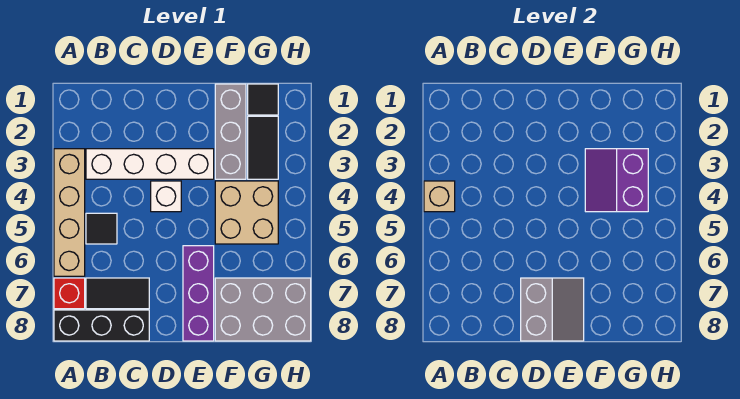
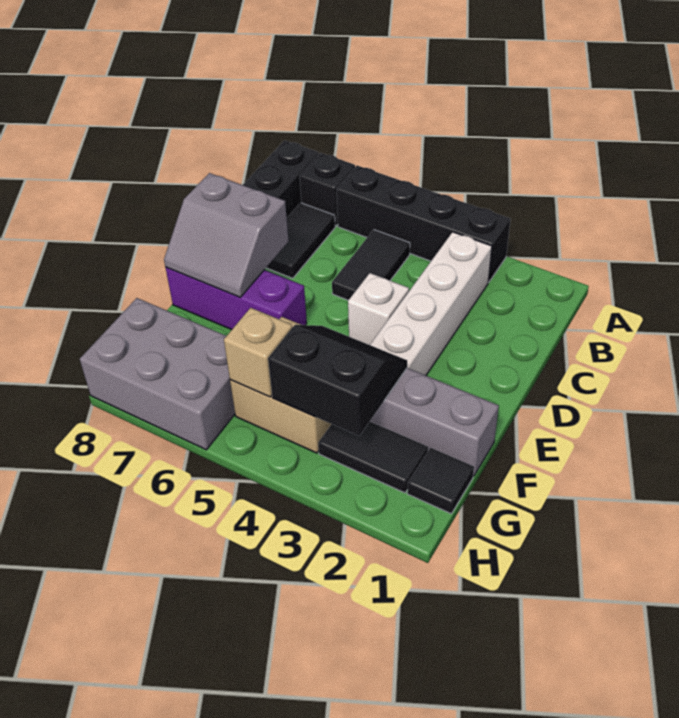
tan 1x4 brick [54,149,85,276] -> black 1x4 brick [337,166,511,282]
tan 1x1 brick [424,181,455,212] -> tan 1x1 brick moved to [224,308,292,397]
red 1x1 brick [54,278,85,309] -> black 1x1 brick [300,153,355,226]
black 1x1 tile [86,213,117,244] -> black 1x2 tile [332,230,410,300]
purple 2x2 slope [585,149,648,212] -> black 2x2 slope [268,325,407,436]
grey 2x3 brick [215,278,311,341] -> grey 2x3 brick turned to [80,298,235,450]

